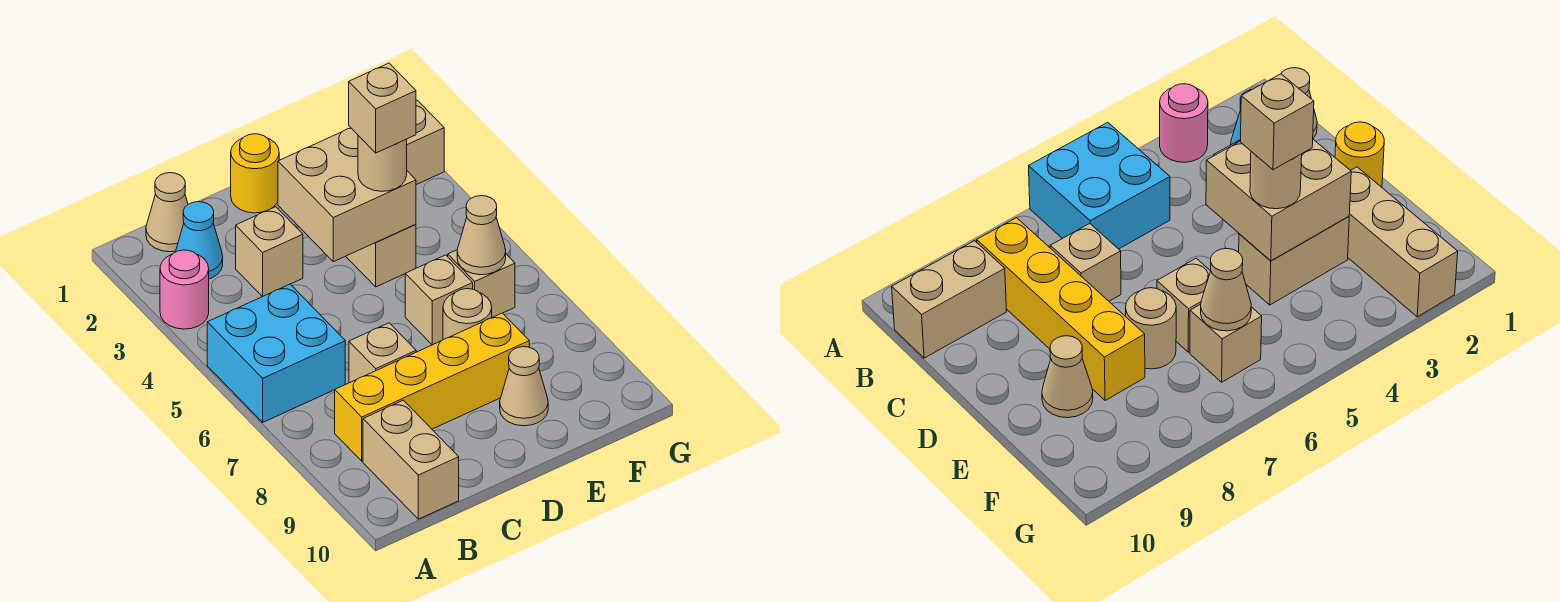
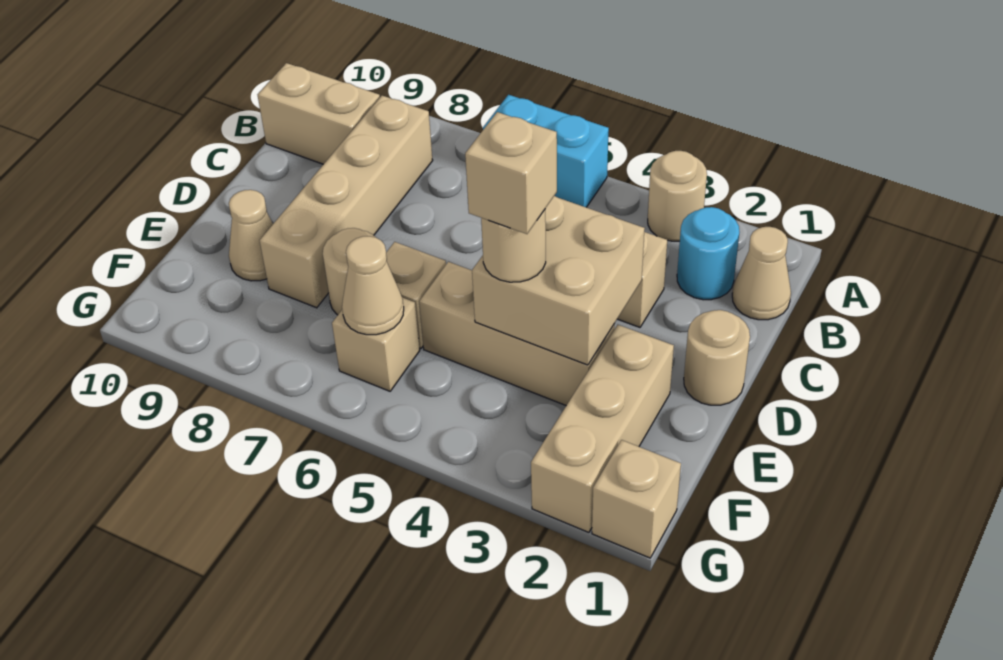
pink 1x1 round brick [160,250,209,329] -> tan 1x1 round brick [648,151,707,241]
cyan 2x2 brick [207,284,345,422] -> cyan 1x2 brick [483,95,609,207]
cyan 1x1 cone [175,202,223,279] -> cyan 1x1 round brick [677,207,739,300]
yellow 1x4 brick [335,313,529,461] -> tan 1x4 brick [260,96,433,308]
tan 1x1 brick [349,323,416,383] -> tan 1x1 brick moved to [592,440,681,558]
yellow 1x1 round brick [231,134,279,213] -> tan 1x1 round brick [684,310,750,405]
tan 1x2 brick [346,224,416,287] -> tan 1x3 brick [419,262,615,405]

